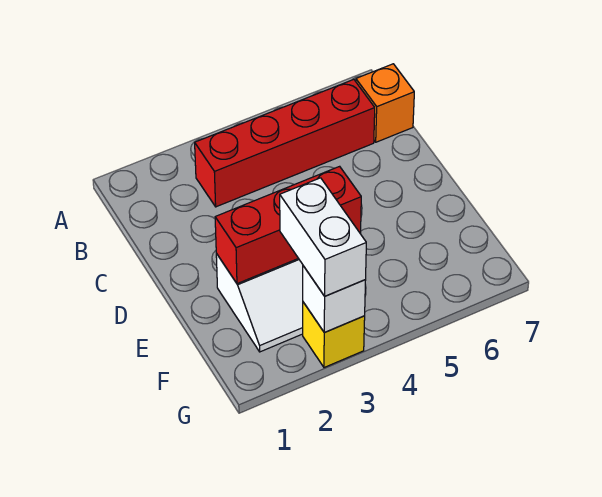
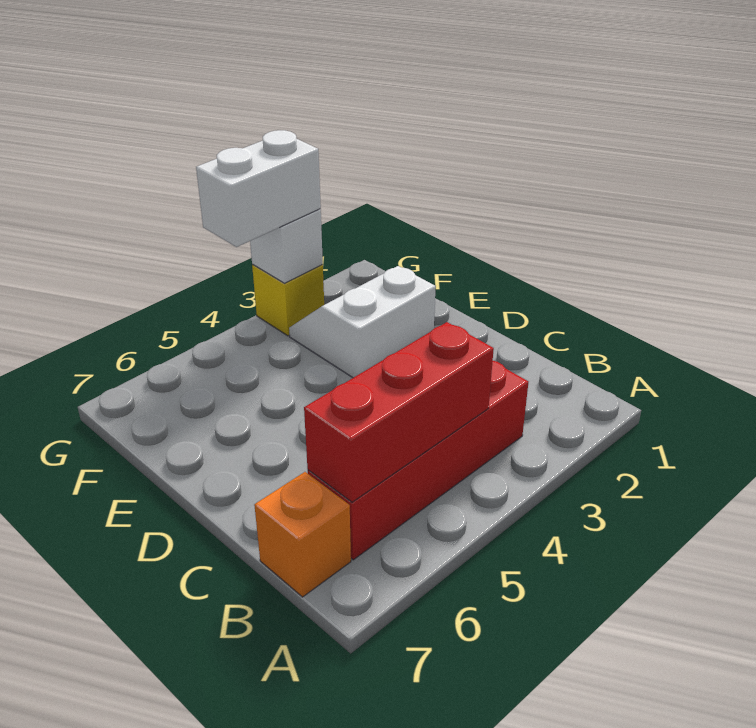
red 1x3 brick [215,166,361,284] -> red 1x3 brick moved to [304,322,494,502]
white 1x2 brick [280,178,366,296] -> white 1x2 brick turned to [196,130,321,247]

